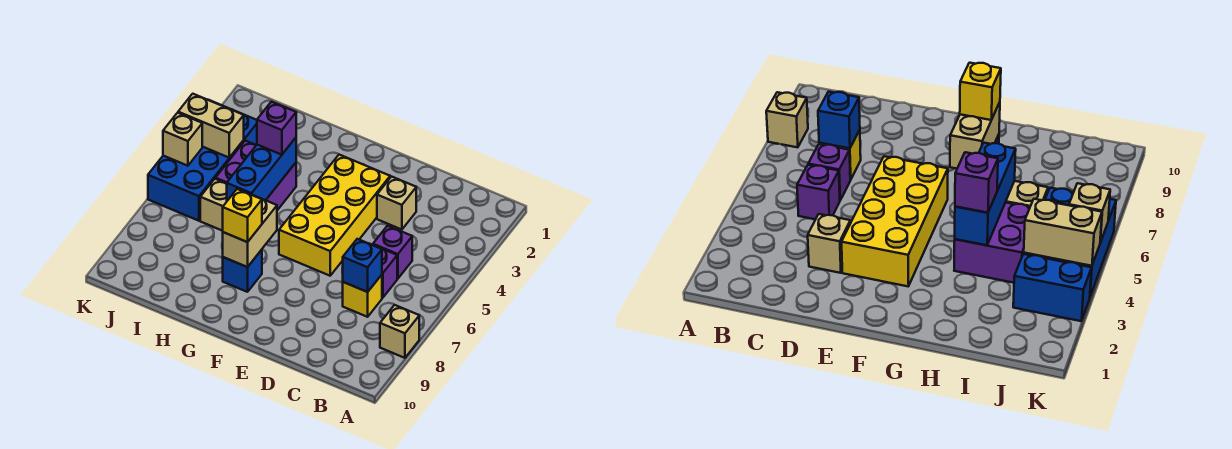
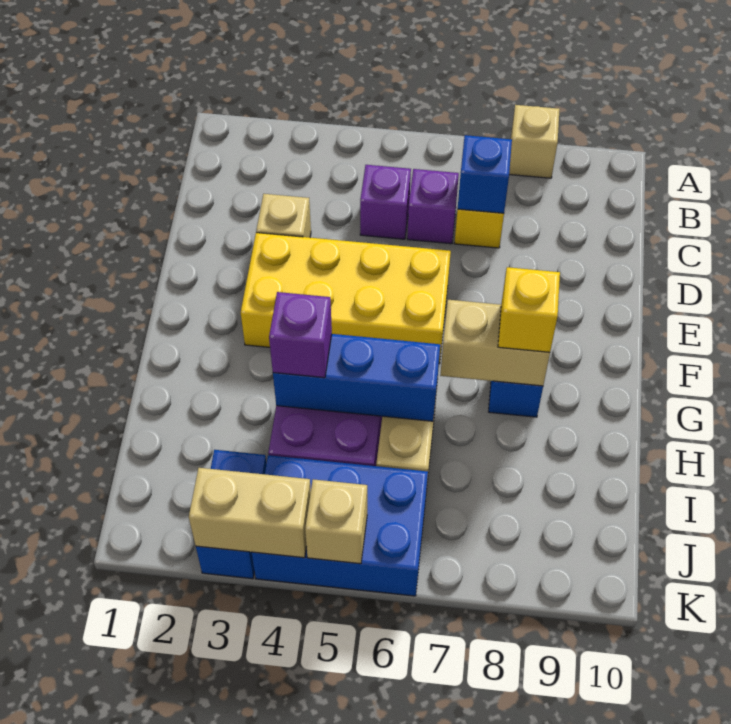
tan 1x2 brick [178,94,244,158] -> tan 1x2 brick turned to [189,468,311,558]

